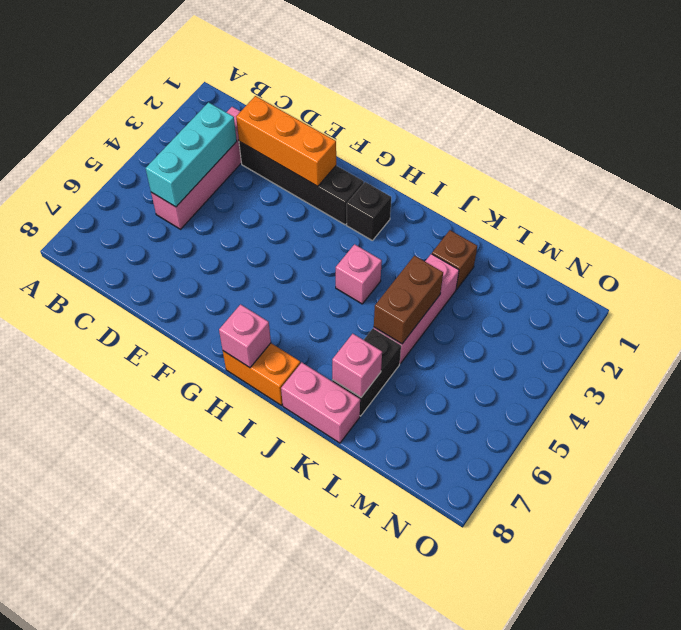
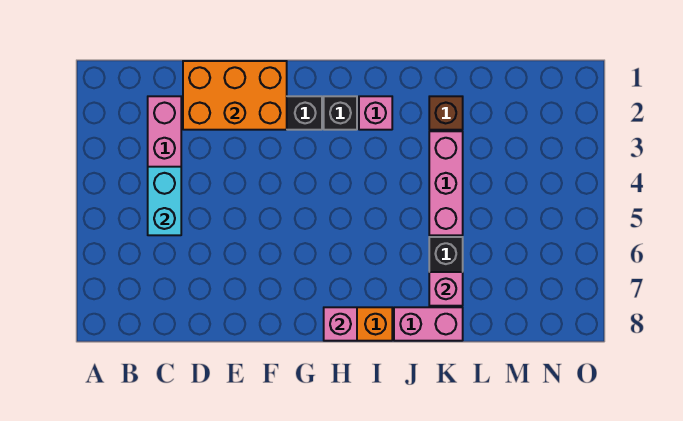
cyan 1x3 brick [146,102,237,207] -> cyan 1x2 brick [148,167,181,235]
orange 1x3 brick [236,96,336,186] -> orange 2x3 brick [183,61,287,130]
pink 1x1 brick [336,244,382,304] -> pink 1x1 brick moved to [359,96,392,130]
brown 1x2 brick [374,256,443,344] -> none

